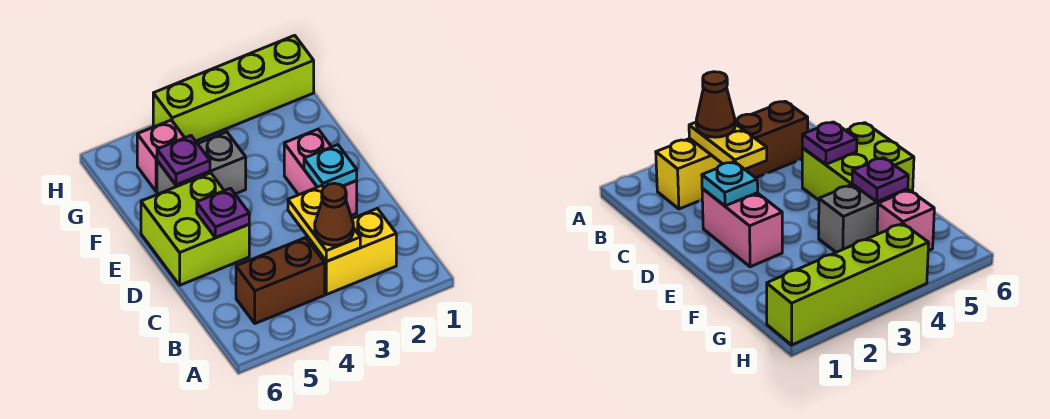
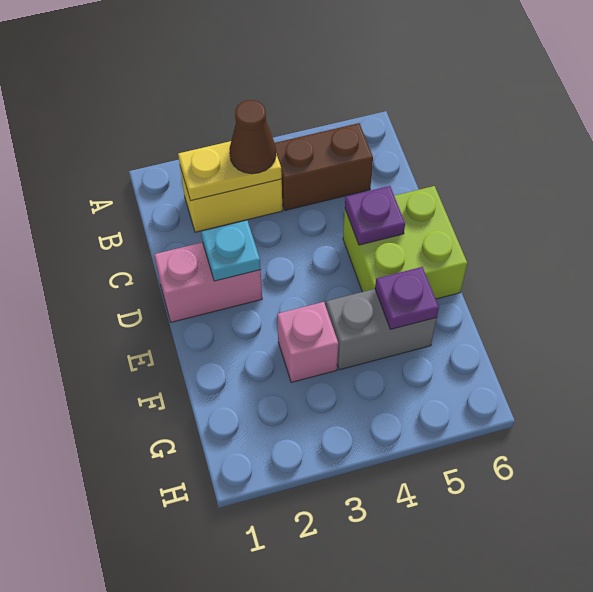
yellow 1x2 plate [288,186,360,262] -> yellow 1x2 plate turned to [178,141,282,201]
pink 1x2 brick [284,129,357,216] -> pink 1x2 brick turned to [154,242,262,322]
pink 1x1 brick [137,120,185,192] -> pink 1x1 brick moved to [277,302,338,382]
lime 1x4 brick [153,35,314,141] -> none

